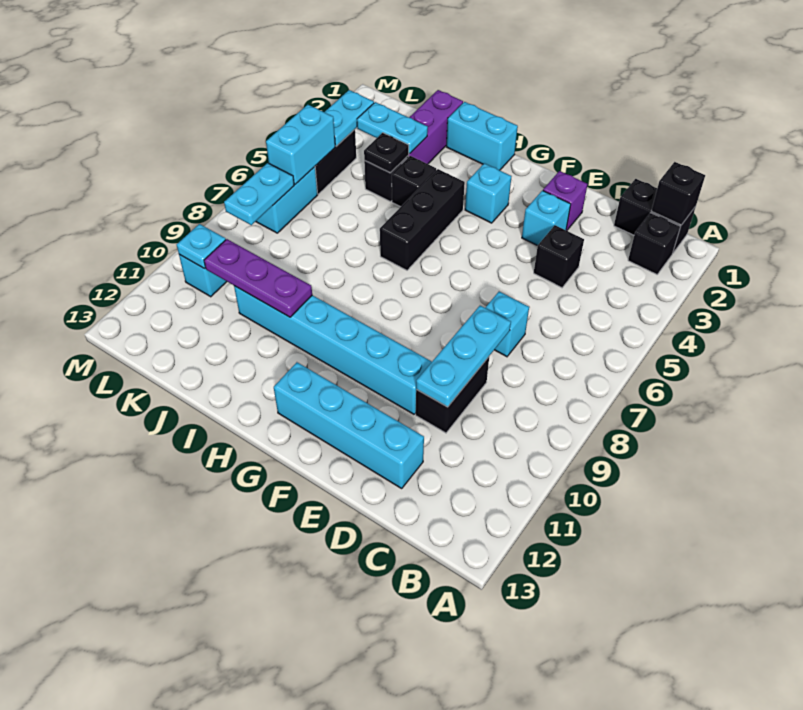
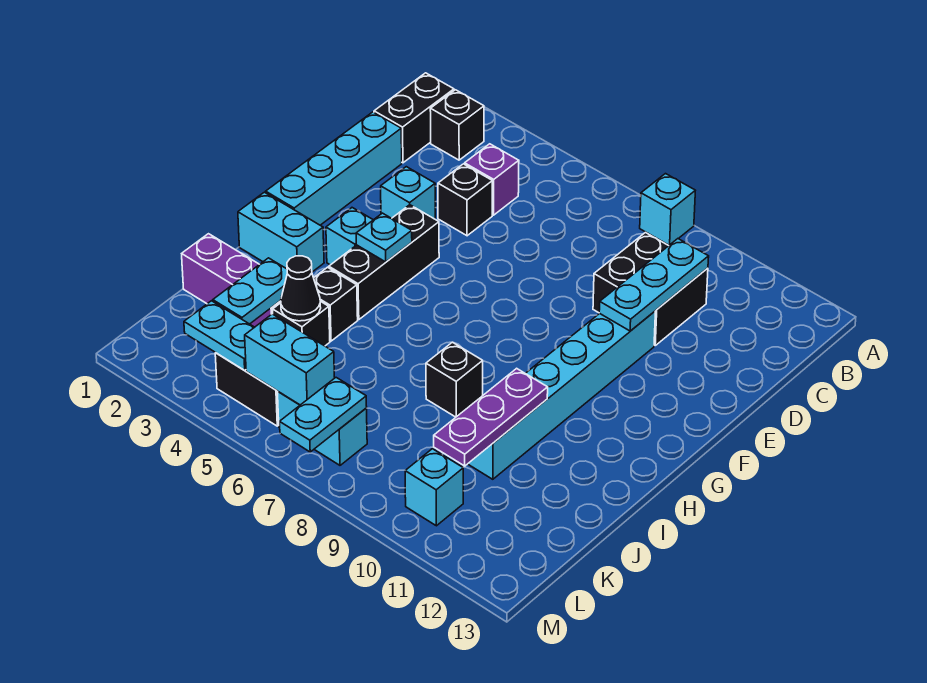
black 1x1 brick [652,162,705,225] -> black 1x1 brick moved to [426,342,483,417]
cyan 1x1 brick [485,292,529,357] -> cyan 1x1 brick moved to [640,174,695,245]
cyan 1x3 plate [416,306,511,407] -> cyan 1x3 plate turned to [599,239,709,331]
black 1x2 brick [416,357,489,433] -> black 2x2 brick [593,232,708,345]
cyan 1x4 brick [274,362,424,488] -> cyan 1x4 brick moved to [266,112,402,225]
purple 1x1 brick [543,171,588,230] -> purple 1x1 brick moved to [465,144,519,215]
cyan 1x2 brick [446,102,518,170] -> cyan 1x2 brick turned to [238,192,324,272]
black 1x3 brick [380,169,465,270] -> black 1x3 brick turned to [329,205,439,320]
black 1x1 plate [364,133,409,173] -> black 1x1 cone [281,256,321,321]
cyan 1x2 plate [224,163,294,225] -> cyan 1x2 plate turned to [280,378,367,452]
cyan 1x1 plate [177,224,226,269] -> cyan 1x1 plate moved to [356,213,412,262]

